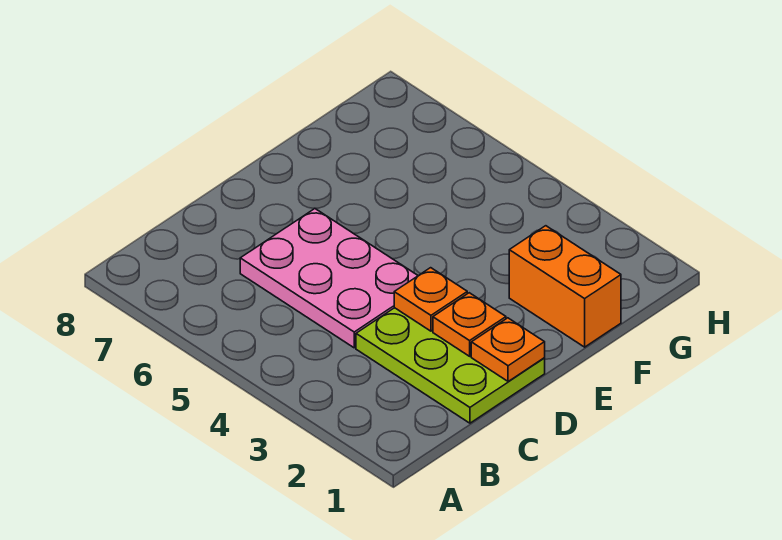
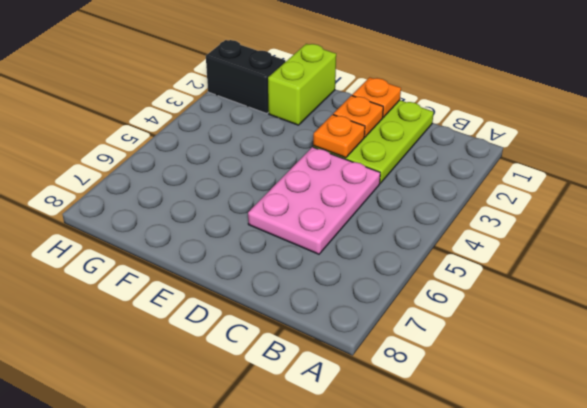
orange 1x2 brick [509,226,621,347] -> lime 1x2 brick [268,44,336,125]
none -> black 1x2 brick [206,40,286,114]

